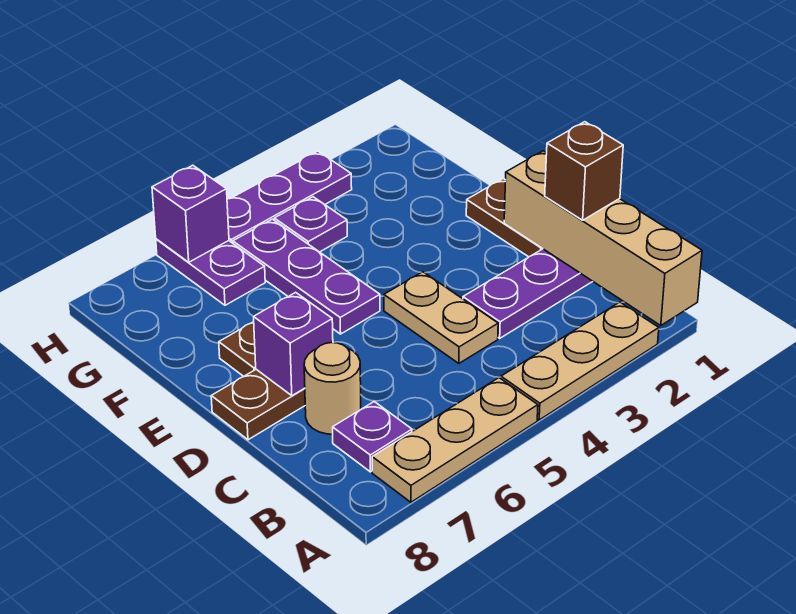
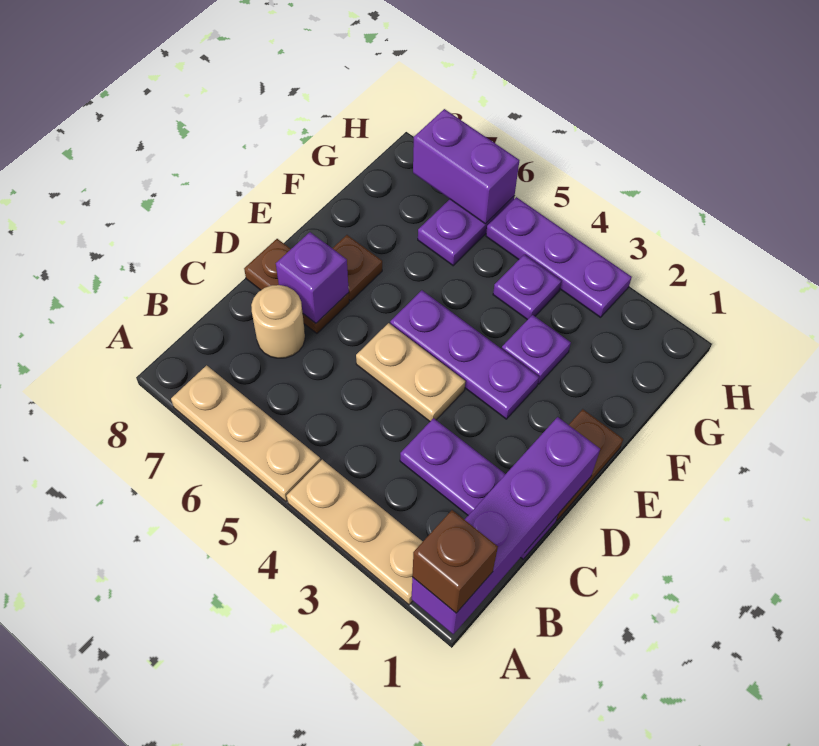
tan 1x4 brick [504,151,702,326] -> purple 1x4 brick [412,417,600,634]
purple 1x1 plate [333,402,412,472] -> purple 1x1 plate moved to [502,315,571,384]
brown 1x1 brick [545,122,623,220] -> brown 1x1 brick moved to [412,510,498,613]
tan 1x2 plate [384,272,498,363] -> tan 1x2 plate turned to [356,323,465,421]
purple 1x3 plate [233,219,380,334] -> purple 1x3 plate turned to [390,290,539,419]
purple 1x1 brick [152,165,229,262] -> purple 1x2 brick [413,109,520,224]

